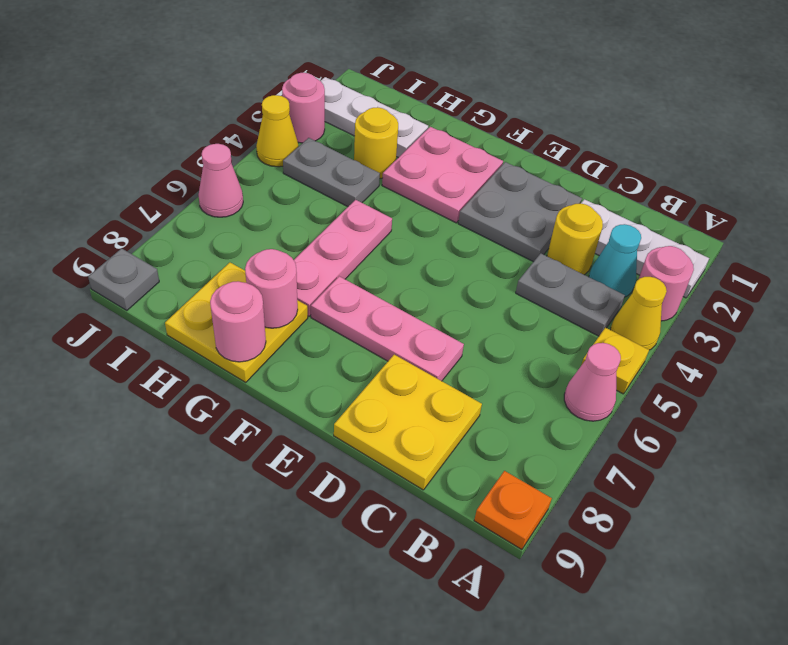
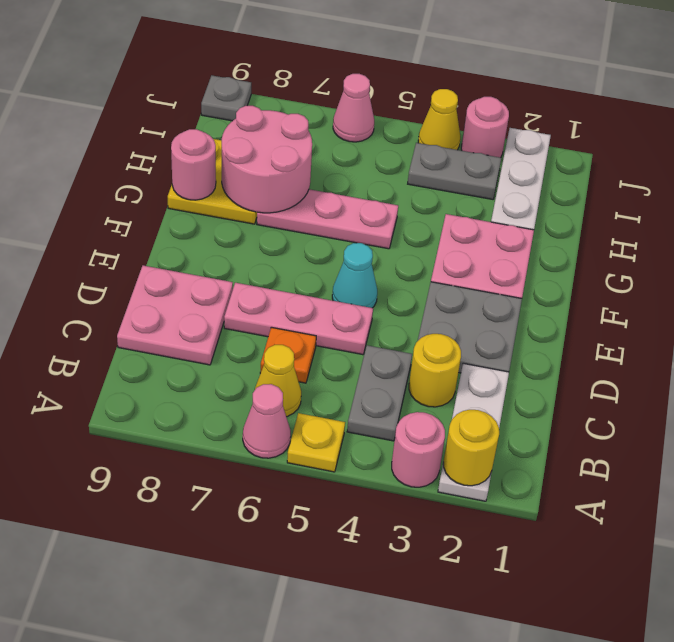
yellow 1x1 cone [611,277,667,350] -> yellow 1x1 cone moved to [255,345,301,417]
orange 1x1 plate [474,471,552,550] -> orange 1x1 plate moved to [260,327,316,383]
cyan 1x1 cone [589,224,641,297] -> cyan 1x1 cone moved to [332,243,377,308]
yellow 2x2 plate [334,355,482,490] -> pink 2x2 plate [117,265,233,365]
pink 1x3 plate [311,276,464,381] -> pink 1x3 plate turned to [224,283,373,355]
pink 1x1 round brick [245,249,298,328] -> pink 2x2 round brick [222,106,312,213]
yellow 1x1 round brick [354,107,398,178] -> yellow 1x1 round brick moved to [444,410,499,486]
grey 1x2 plate [283,138,380,207] -> grey 1x2 plate turned to [408,143,501,199]

